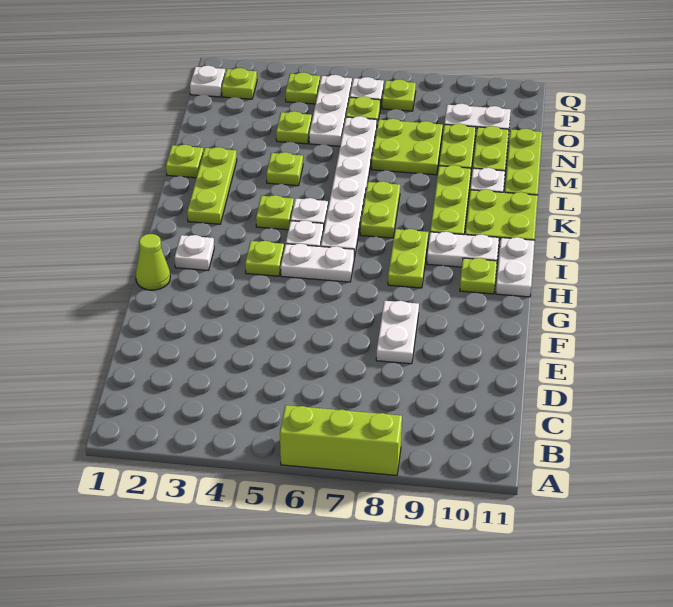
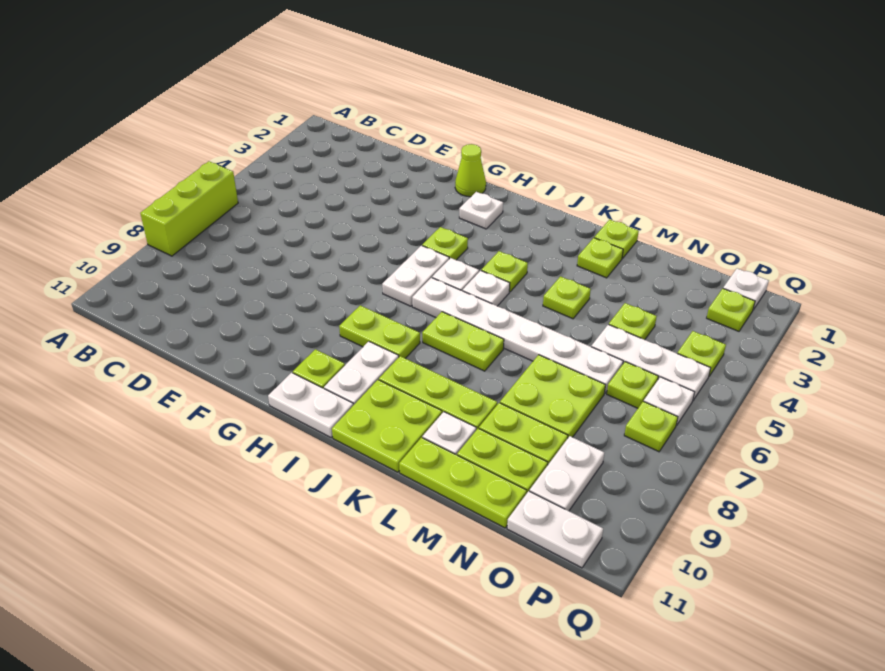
white 1x2 plate [376,301,419,364] -> white 1x2 plate moved to [507,491,603,568]
lime 1x3 plate [187,147,237,224] -> lime 1x1 plate [577,238,623,278]

